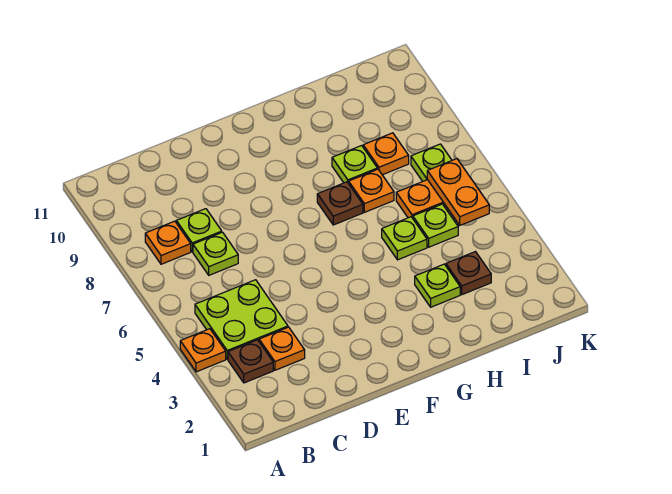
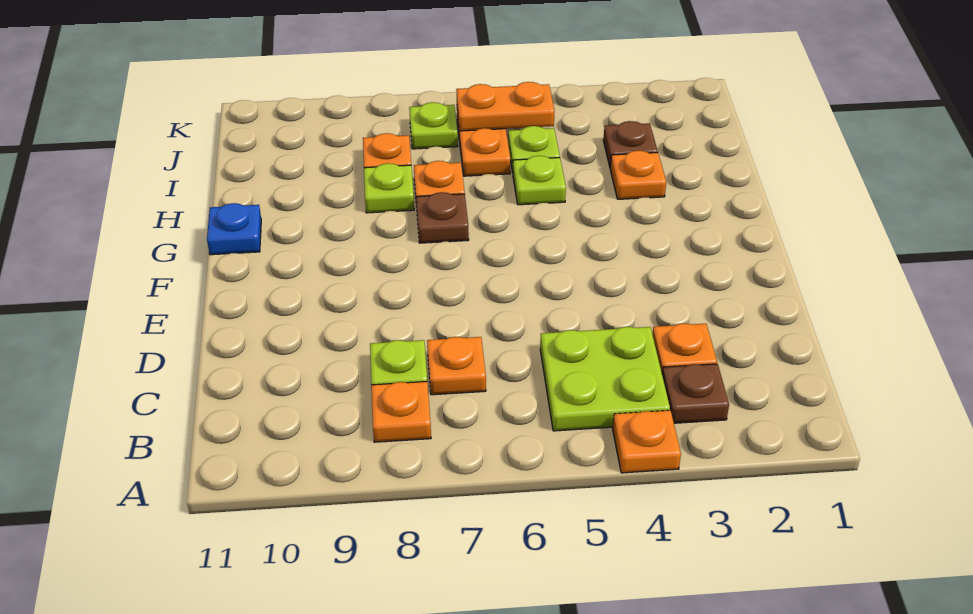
lime 1x1 plate [193,232,238,275] -> orange 1x1 plate [427,337,486,395]
none -> blue 1x1 plate [207,203,261,255]
lime 1x1 plate [415,264,460,307] -> orange 1x1 plate [610,151,666,199]

